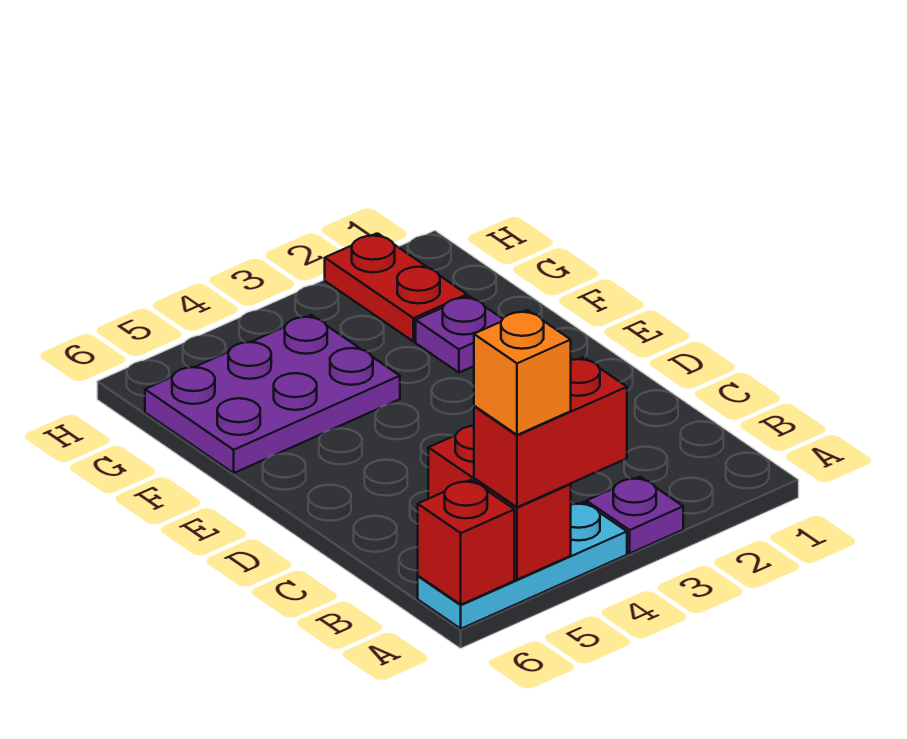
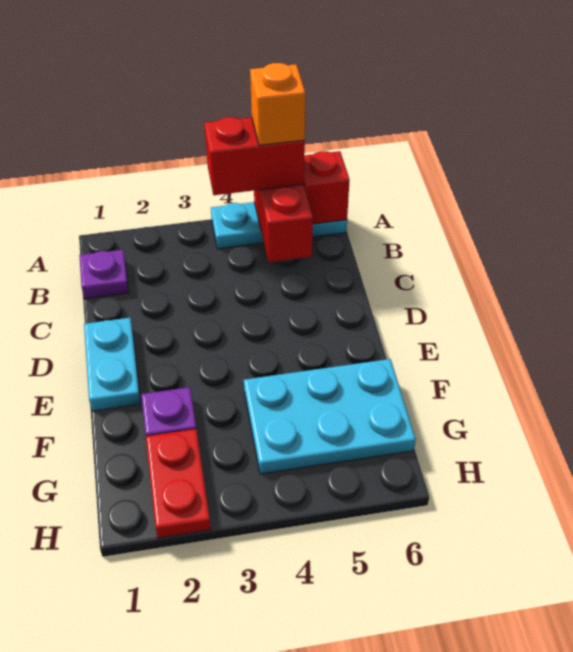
purple 1x1 plate [586,477,683,553] -> purple 1x1 plate moved to [79,250,129,299]
none -> cyan 1x2 plate [84,318,141,411]
purple 2x3 plate [145,315,400,473] -> cyan 2x3 plate [244,359,416,474]

